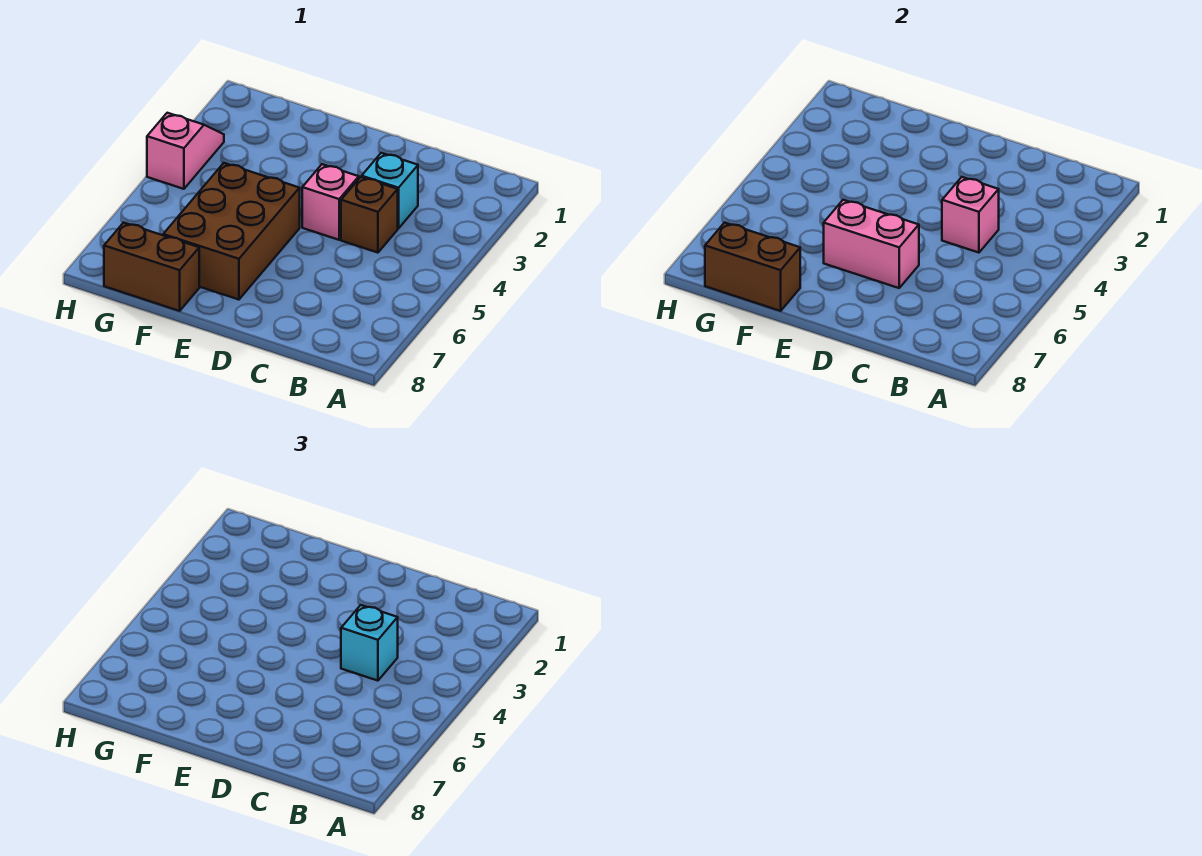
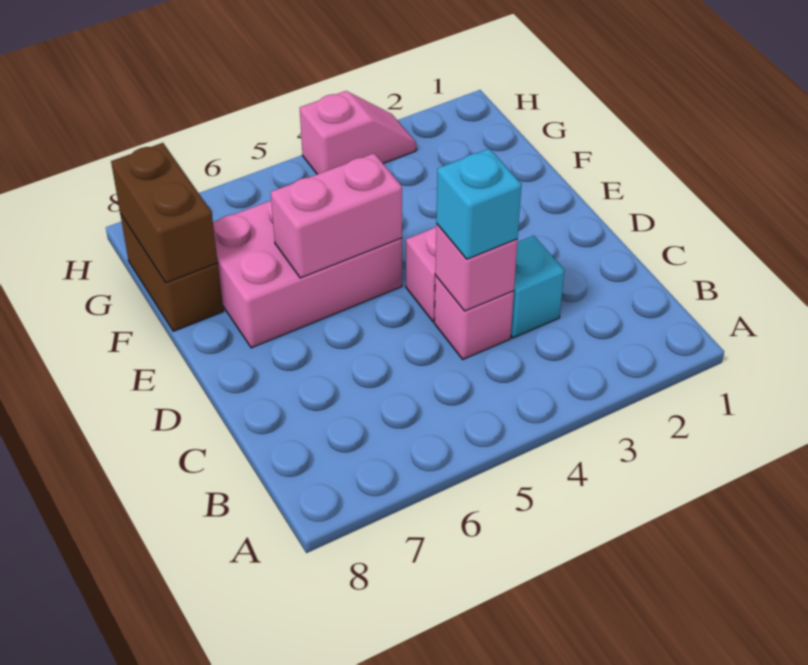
brown 1x1 brick [341,177,398,253] -> pink 1x1 brick [434,276,514,359]
pink 1x2 brick [824,200,919,288] -> pink 1x2 brick turned to [271,153,402,278]
brown 2x3 brick [163,163,300,300] -> pink 2x3 brick [213,201,402,348]

